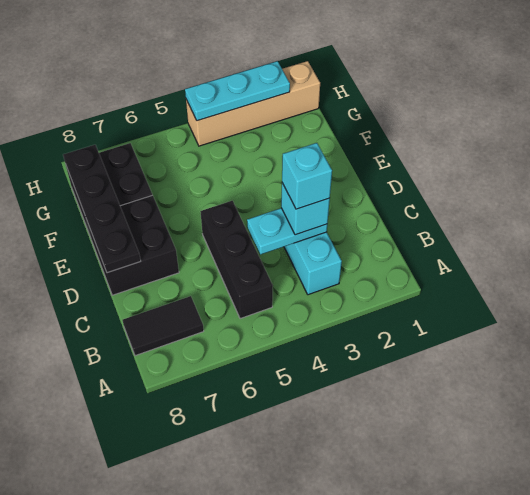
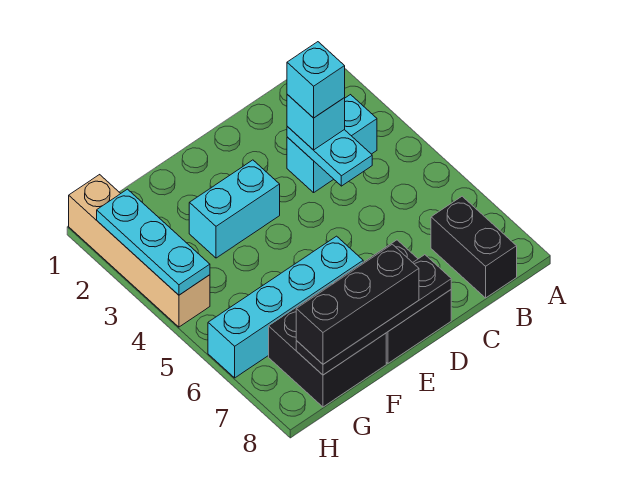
black 1x3 brick [200,201,273,319] -> black 1x3 brick moved to [296,244,419,364]
black 1x2 tile [122,296,204,356] -> black 1x2 brick [431,196,517,298]
none -> cyan 1x2 brick [189,160,280,258]
none -> cyan 1x4 brick [208,236,363,378]

